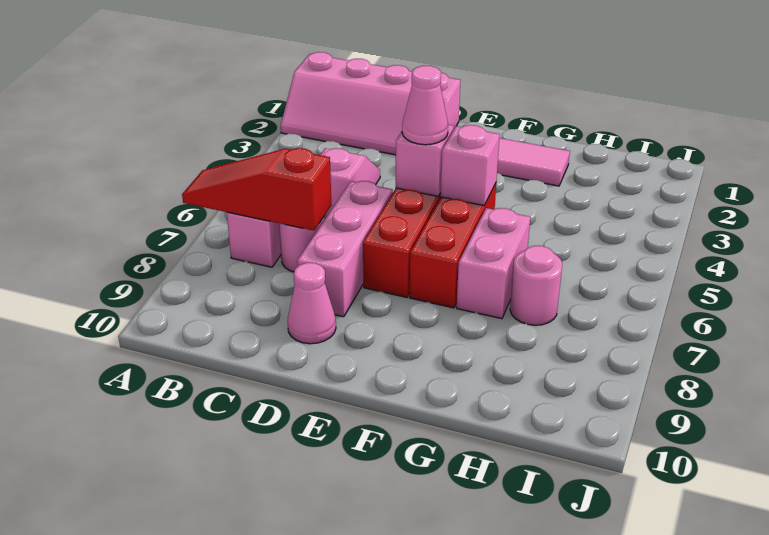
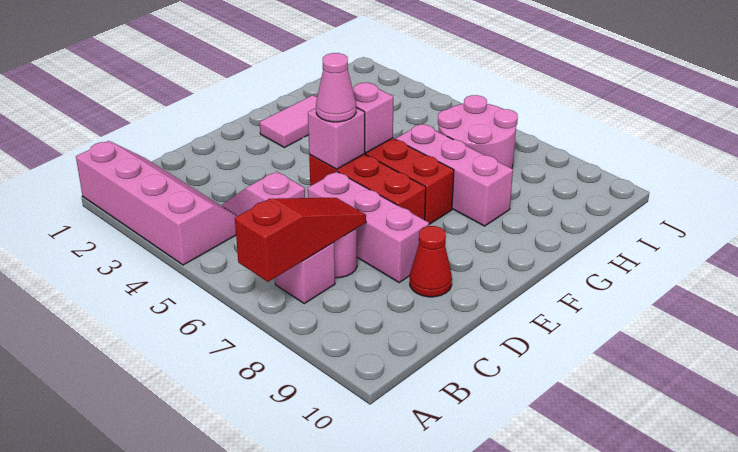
pink 2x4 slope [281,52,461,155] -> pink 2x4 slope turned to [76,141,237,265]
red 1x3 slope [182,148,332,231] -> red 1x3 slope turned to [235,198,366,282]
pink 1x1 cone [288,263,336,344] -> red 1x1 cone [410,226,452,297]
pink 1x2 brick [457,208,530,319] -> pink 1x3 brick [396,124,513,226]
pink 1x1 round brick [510,246,562,325] -> pink 2x2 round brick [438,95,518,168]

